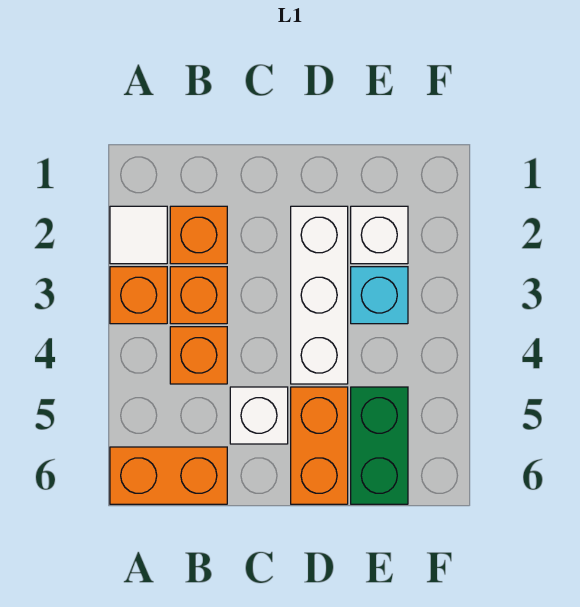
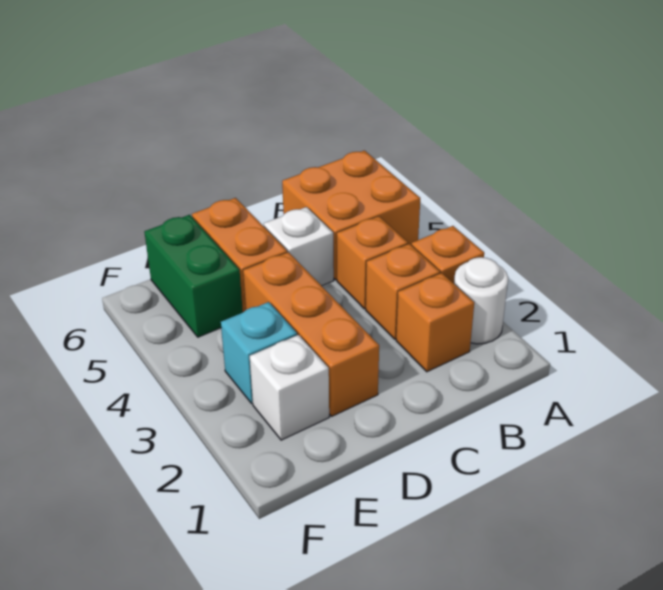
white 1x1 tile [110,206,167,264] -> white 1x1 round brick [454,257,508,344]
orange 1x2 brick [110,447,227,504] -> orange 2x2 brick [282,150,420,280]
white 1x3 brick [291,206,348,384] -> orange 1x3 brick [243,252,379,416]

